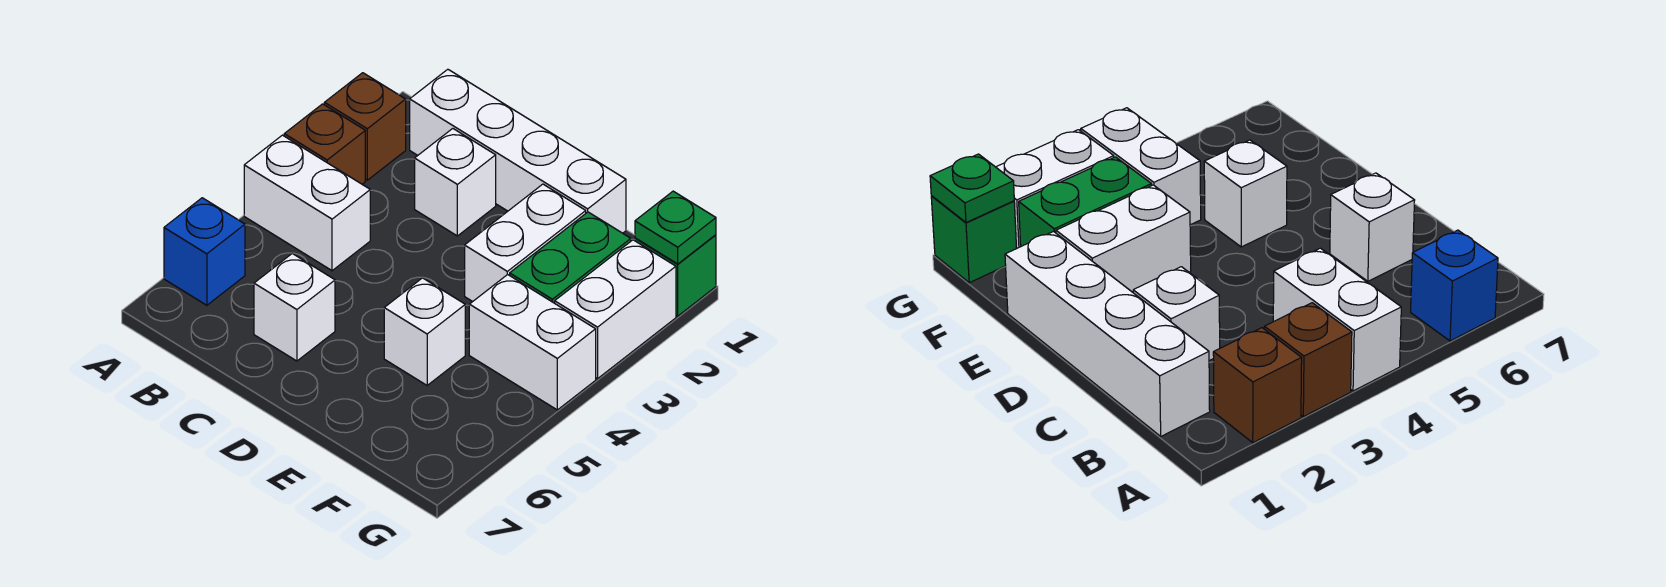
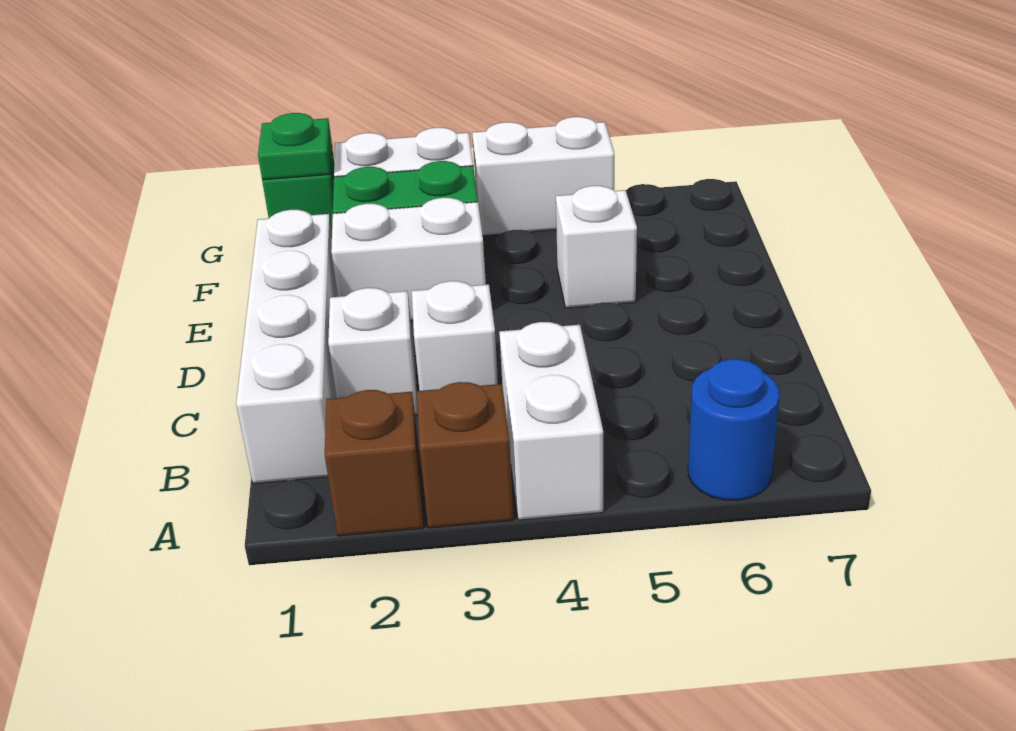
blue 1x1 brick [164,198,245,305] -> blue 1x1 round brick [688,359,780,500]
white 1x1 brick [254,254,335,361] -> white 1x1 brick moved to [412,281,498,391]
white 1x2 brick [469,275,596,410] -> white 1x2 brick turned to [472,117,614,236]

